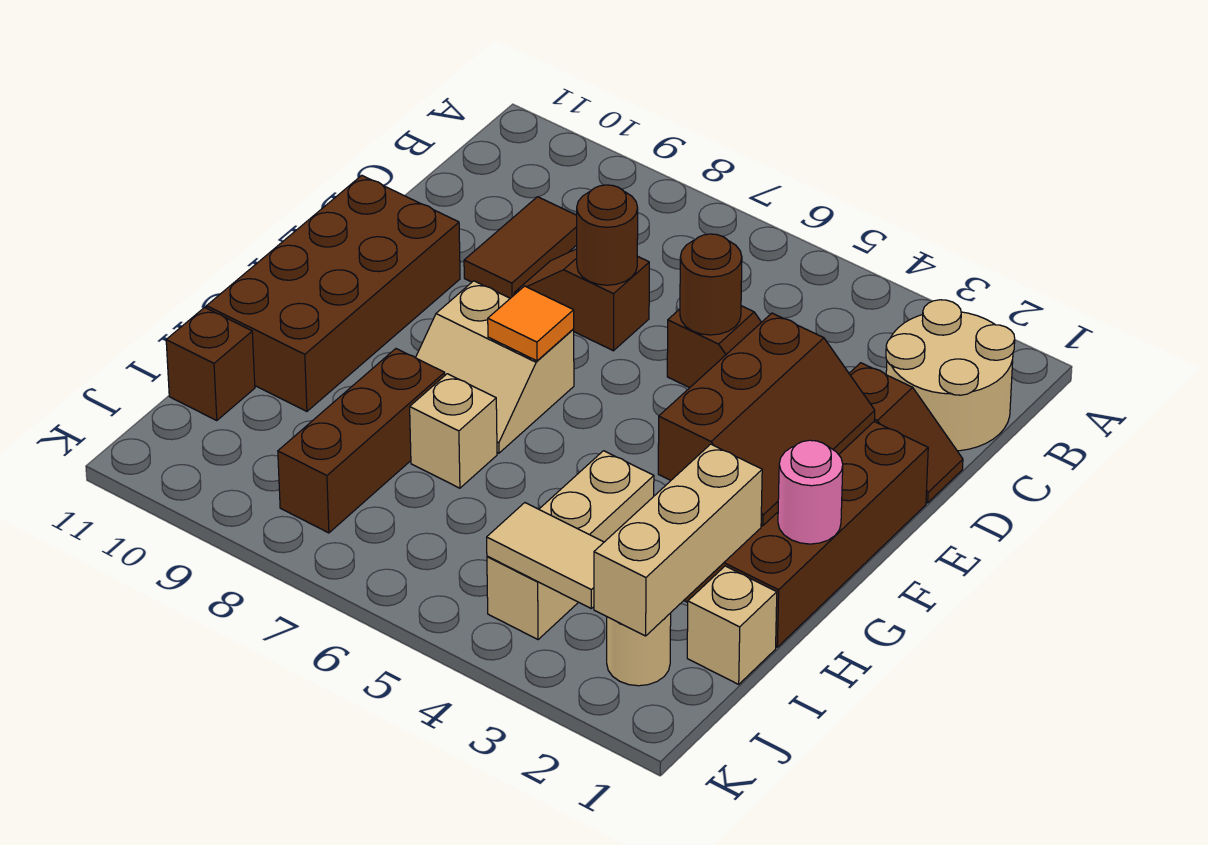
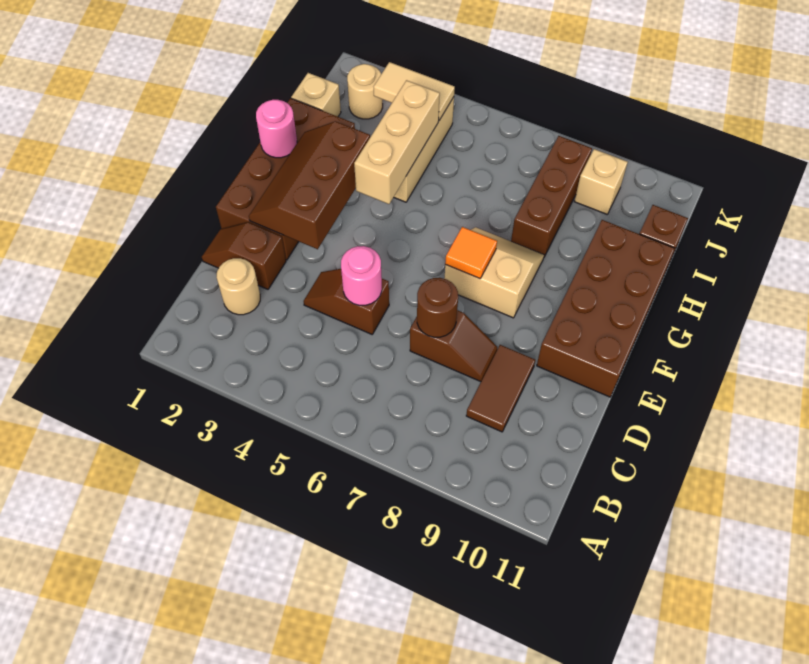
tan 2x2 round brick [886,300,1015,451] -> tan 1x1 round brick [217,258,260,315]
brown 1x1 round brick [680,234,742,335] -> pink 1x1 round brick [341,246,382,305]
tan 1x3 brick [594,444,762,636] -> tan 1x3 brick moved to [354,80,440,204]
tan 1x1 brick [410,374,497,488] -> tan 1x1 brick moved to [574,149,628,214]

